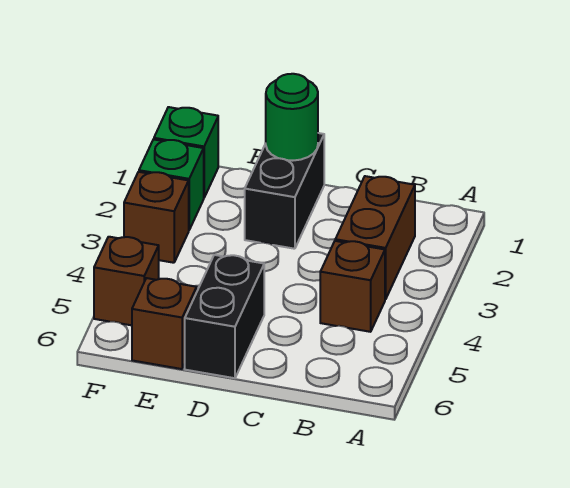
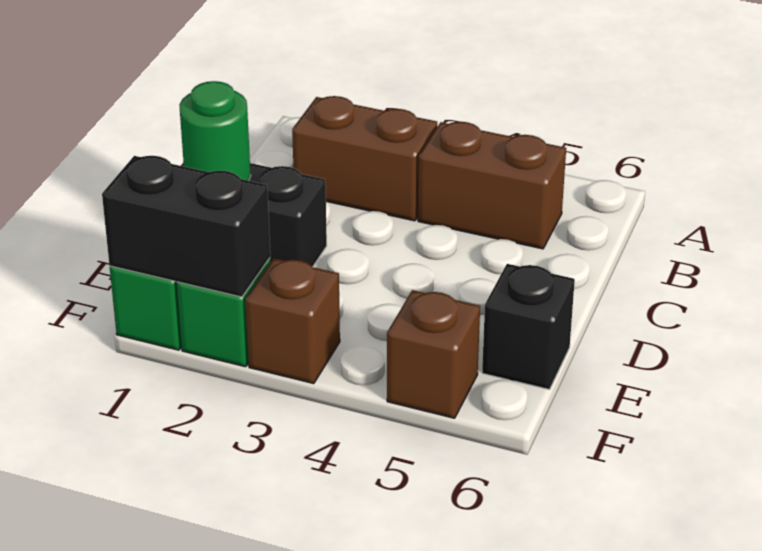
brown 1x1 brick [320,241,385,332] -> brown 1x2 brick [418,122,566,249]
black 1x2 brick [185,255,264,378] -> black 1x2 brick moved to [102,156,270,297]
brown 1x1 brick [132,278,197,369] -> black 1x1 brick [482,264,575,389]

